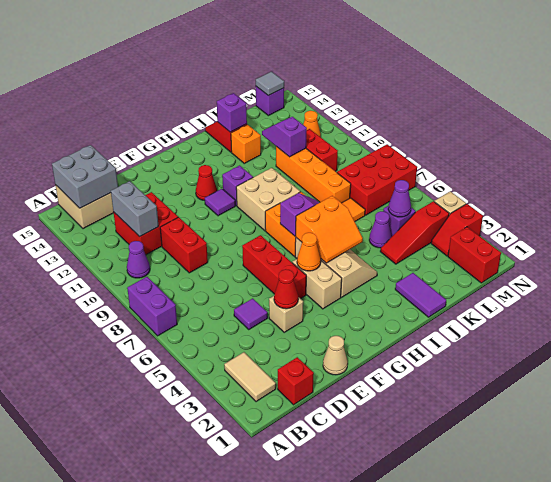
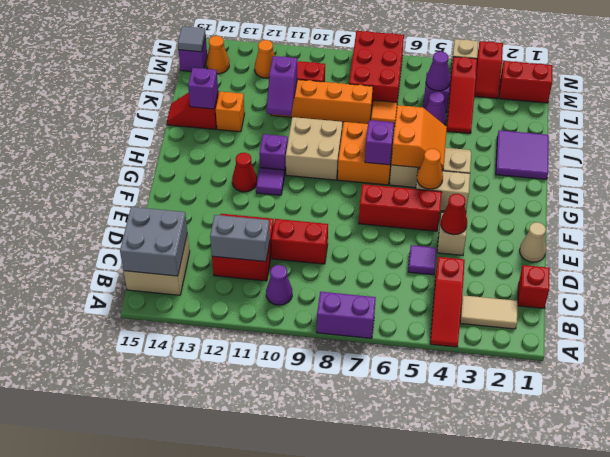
none -> red 1x3 slope [430,257,465,347]
purple 1x2 tile [395,273,446,317] -> purple 2x2 tile [496,130,549,179]
purple 1x2 slope [262,117,307,157] -> purple 1x2 slope turned to [267,56,297,116]
none -> orange 1x1 cone [206,36,229,74]

